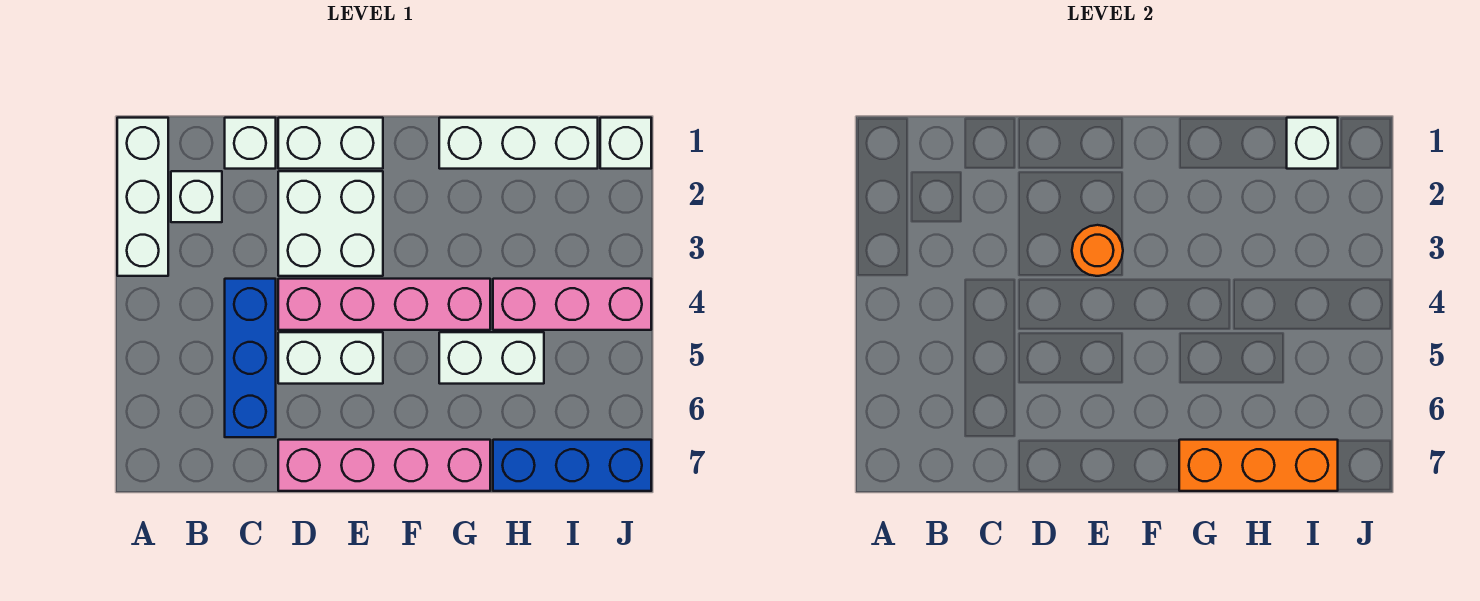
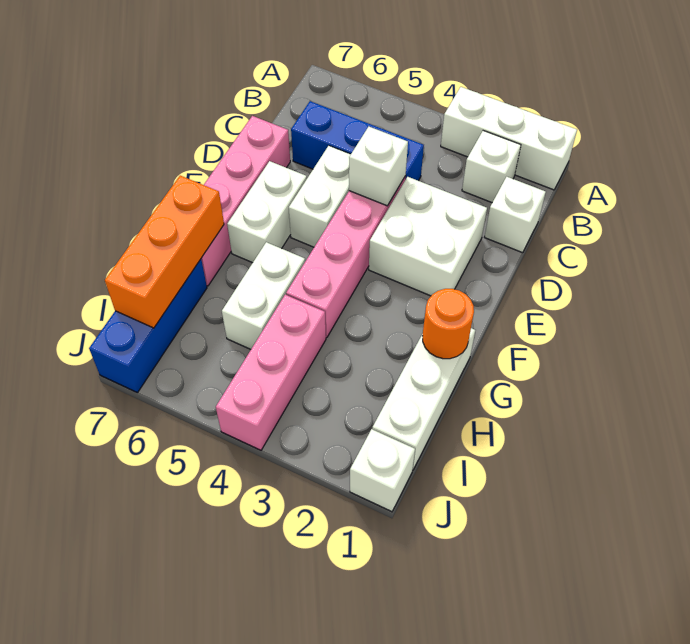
white 1x2 brick [278,118,383,169] -> white 1x2 brick moved to [227,161,307,263]
orange 1x1 round brick [1072,225,1123,276] -> orange 1x1 round brick moved to [423,289,474,359]
white 1x1 brick [1287,118,1338,169] -> white 1x1 brick moved to [349,126,408,206]

